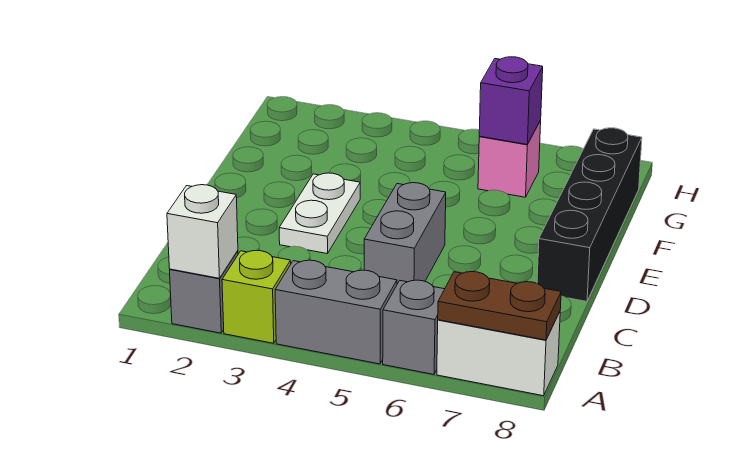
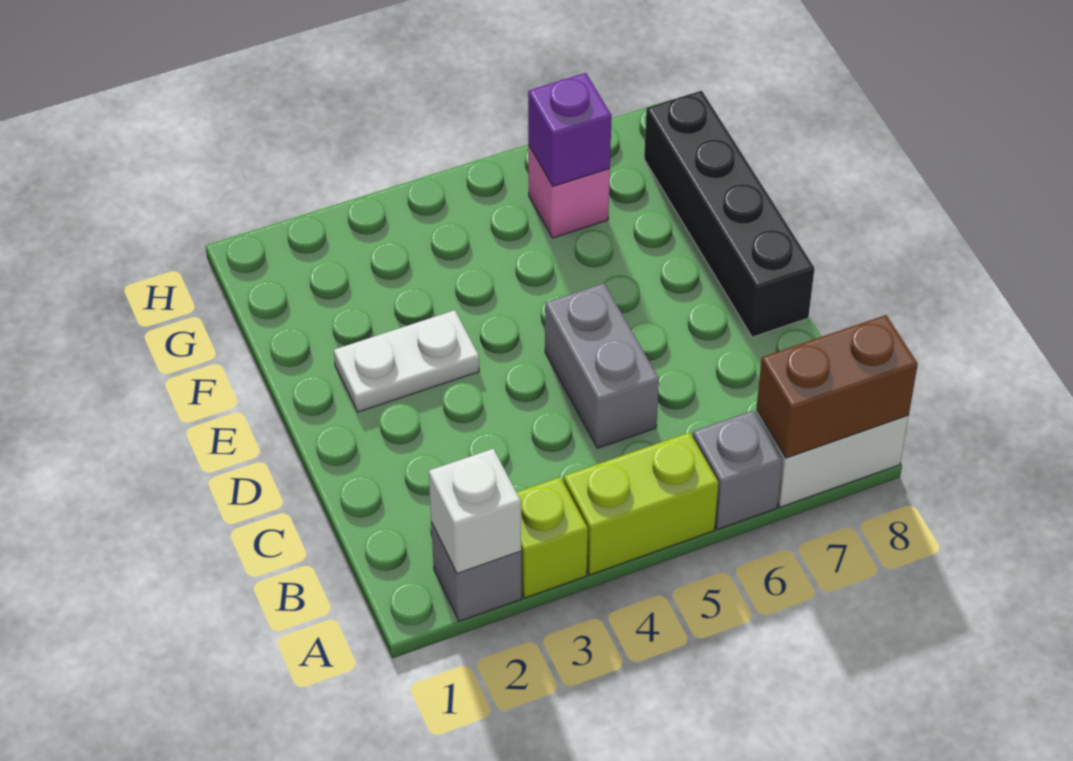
grey 1x2 brick [275,260,397,364] -> lime 1x2 brick [564,432,719,575]
brown 1x2 plate [438,272,561,340] -> brown 1x2 brick [756,315,918,458]
white 1x2 plate [279,173,360,254] -> white 1x2 plate turned to [334,310,479,412]

